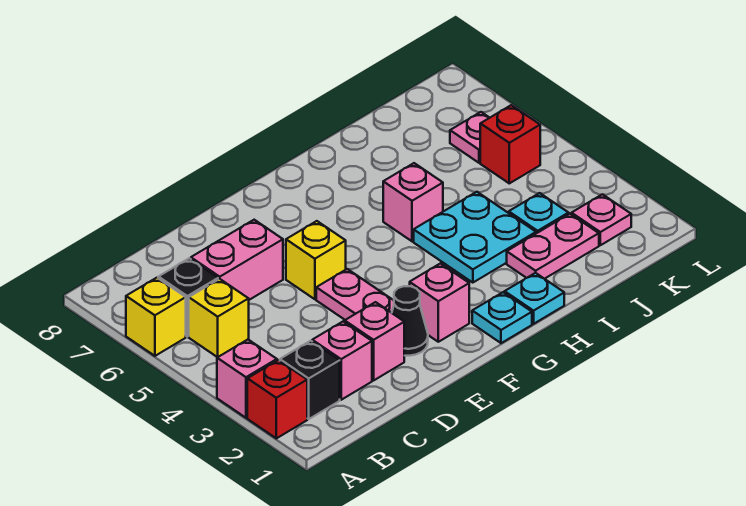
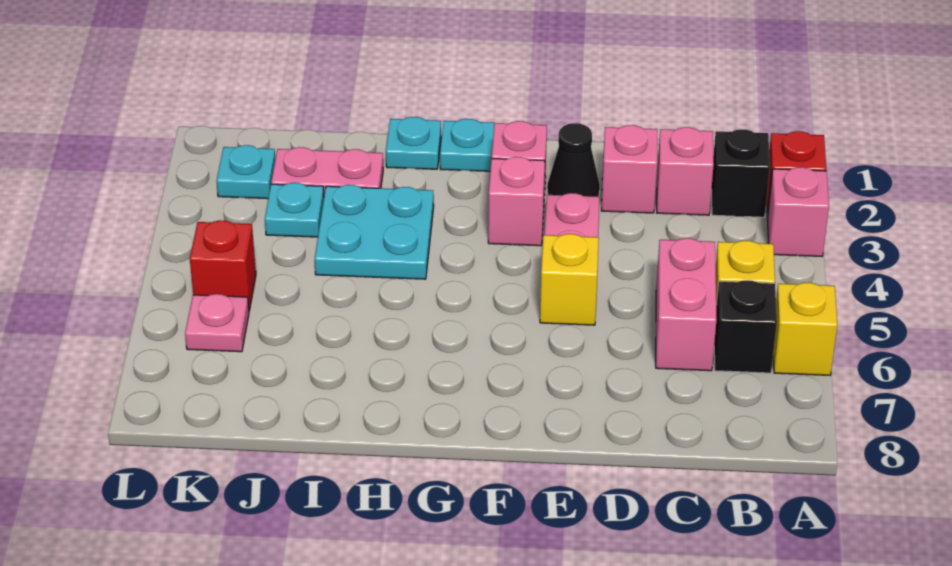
pink 1x2 brick [191,220,283,300] -> pink 1x2 brick turned to [656,238,717,371]
pink 1x1 brick [383,163,443,241] -> pink 1x1 brick moved to [488,157,545,246]
pink 1x1 plate [572,194,631,245] -> cyan 1x1 plate [216,145,275,199]

